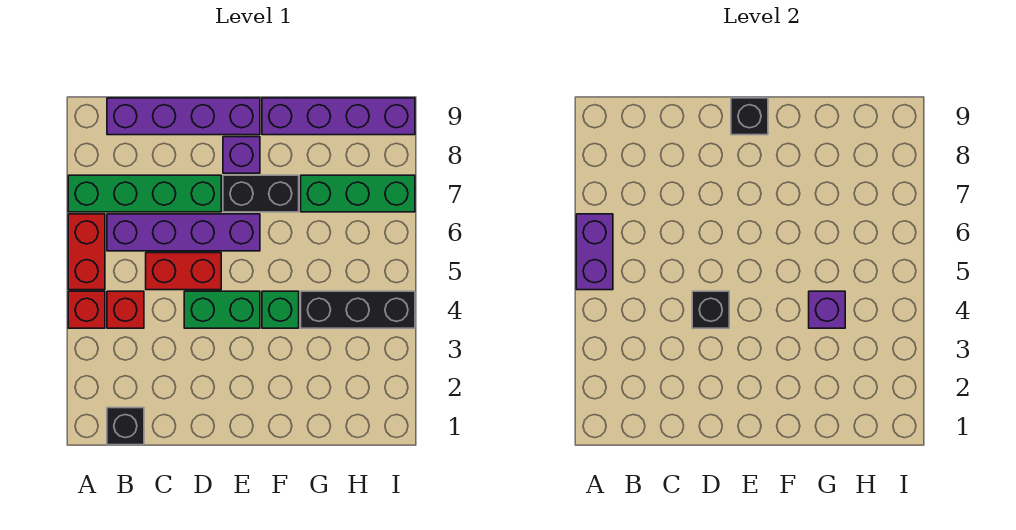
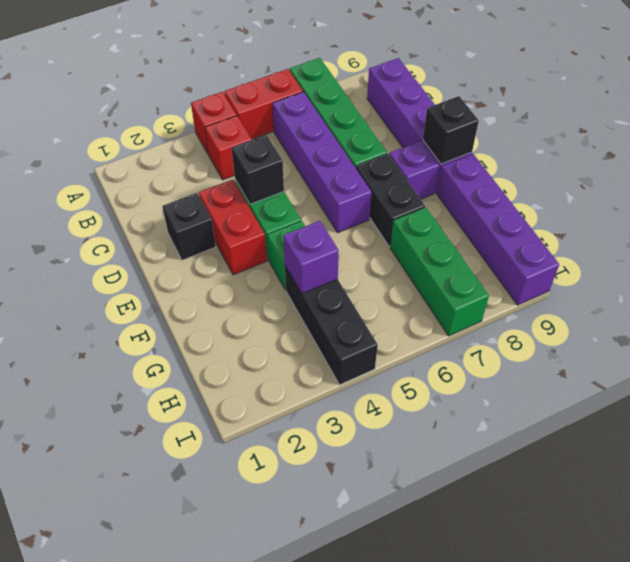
purple 1x2 brick [576,214,613,290] -> none
black 1x1 brick [107,408,144,445] -> black 1x1 brick moved to [162,193,216,260]
red 1x2 brick [146,253,221,290] -> red 1x2 brick moved to [199,179,267,275]

